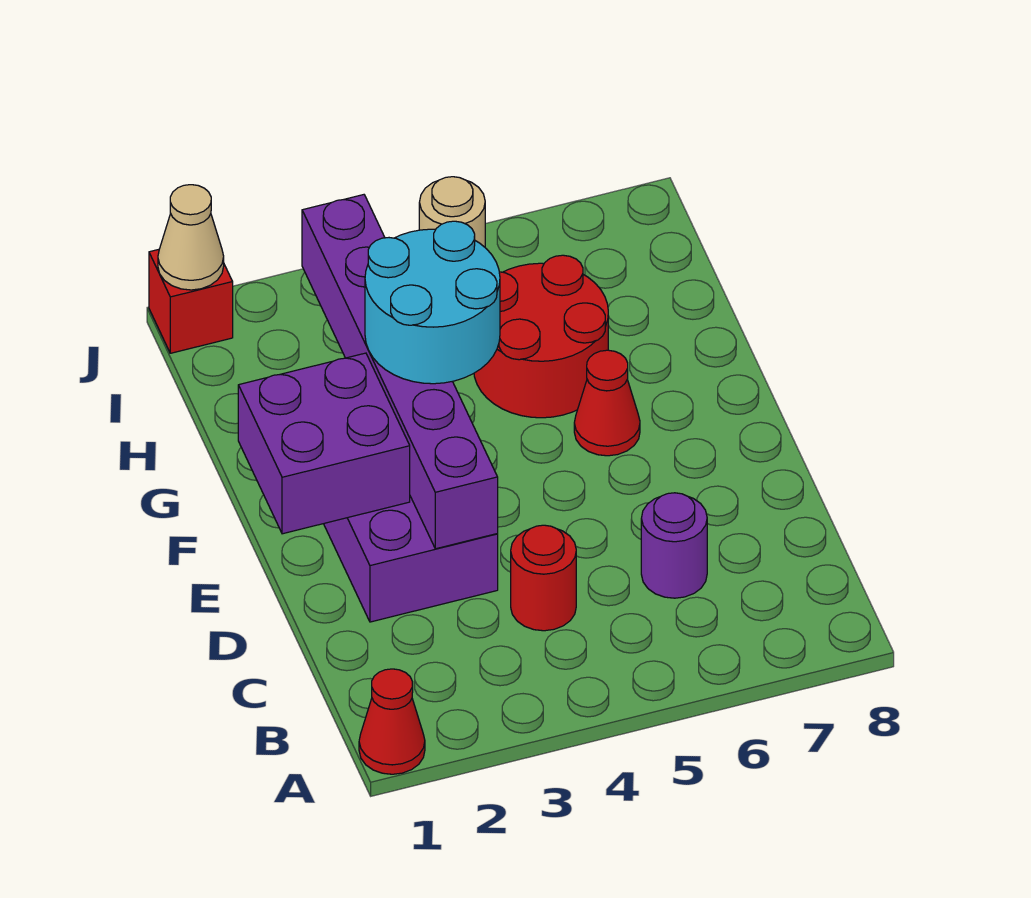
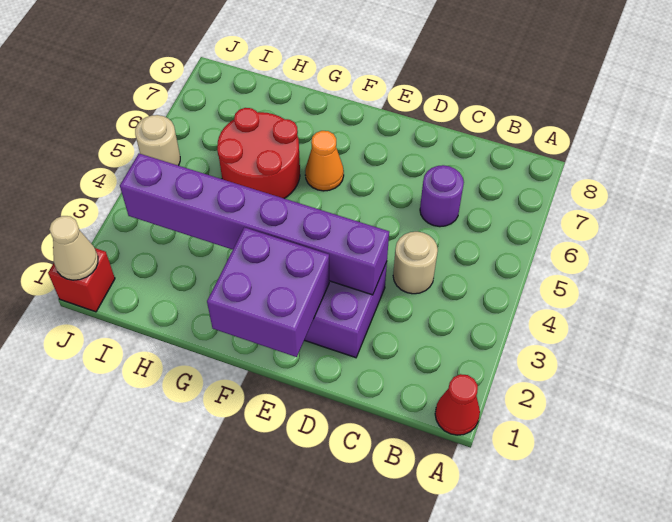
red 1x1 round brick [511,525,576,631] -> tan 1x1 round brick [393,232,438,294]
cyan 2x2 round brick [365,221,500,384] -> none
red 1x1 cone [574,350,640,456] -> orange 1x1 cone [305,131,344,191]

